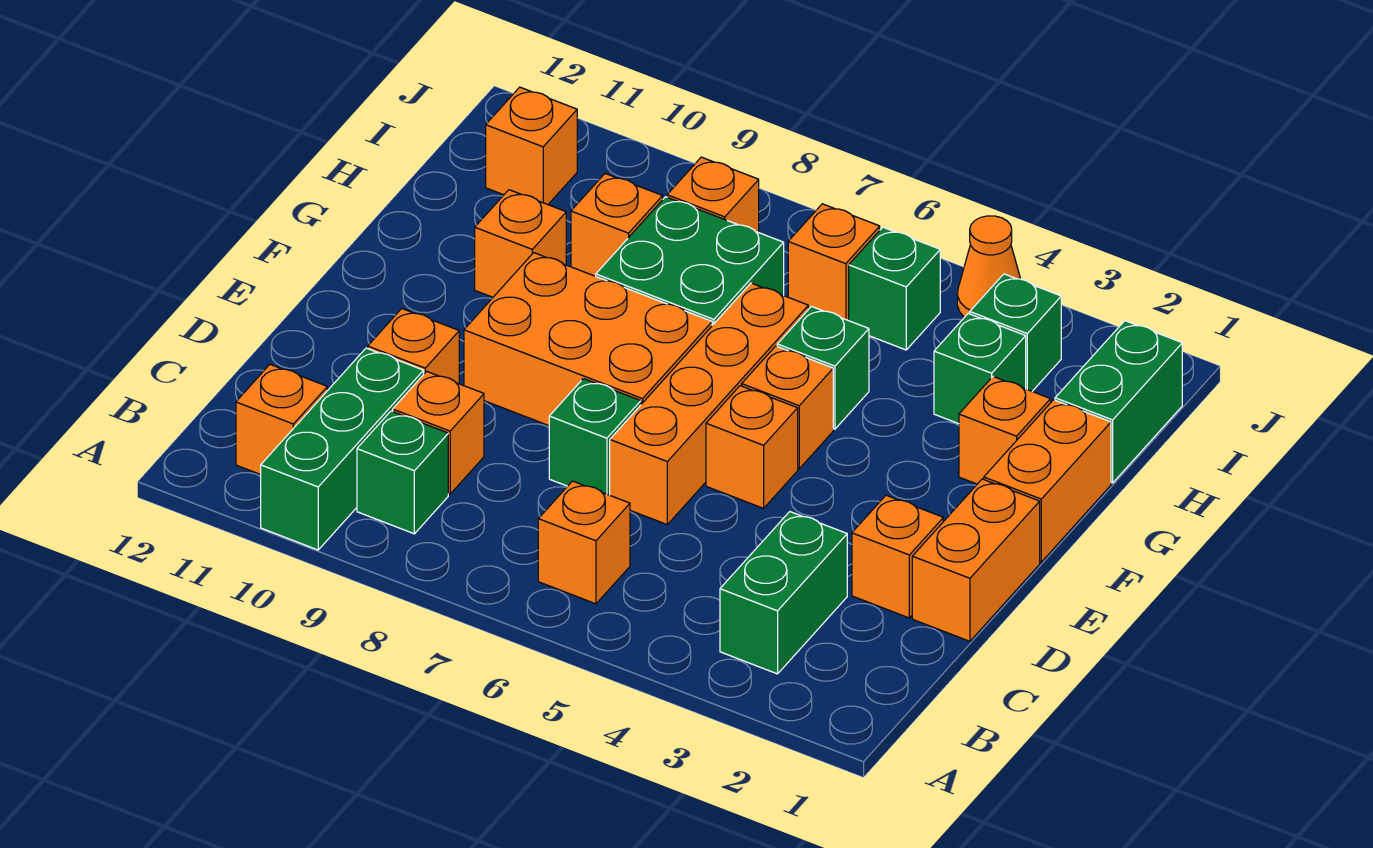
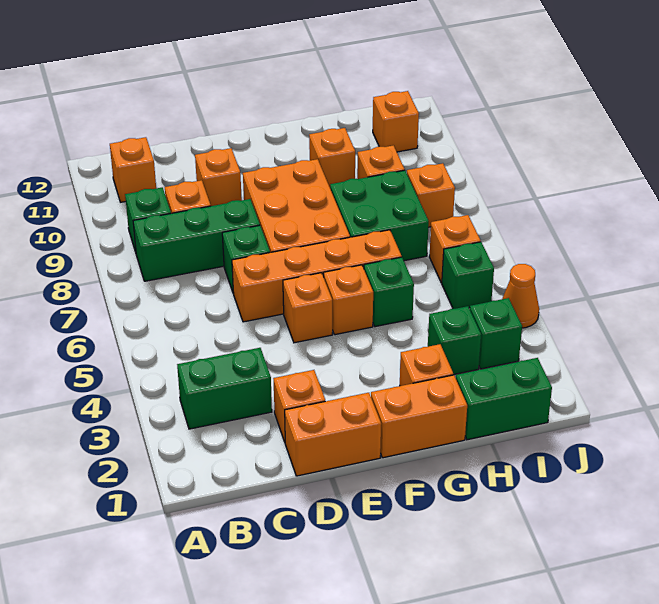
green 1x3 brick [261,348,424,550] -> green 1x3 brick moved to [133,199,260,281]
orange 1x1 brick [538,481,630,604] -> none

